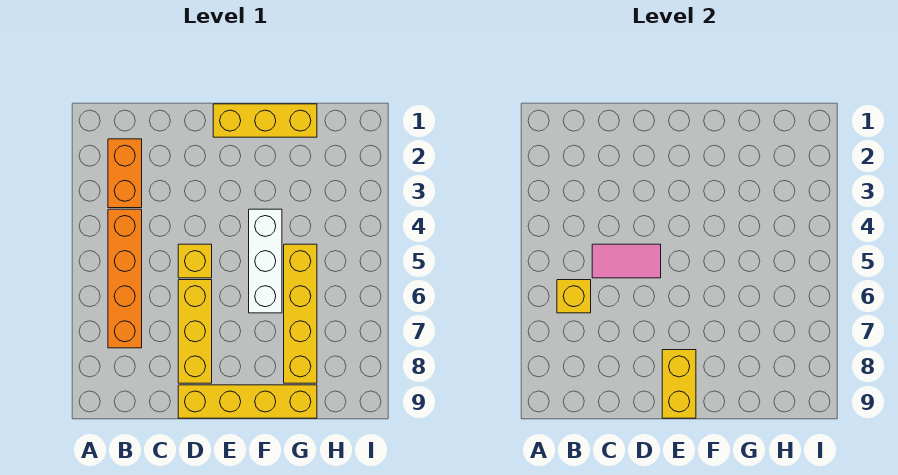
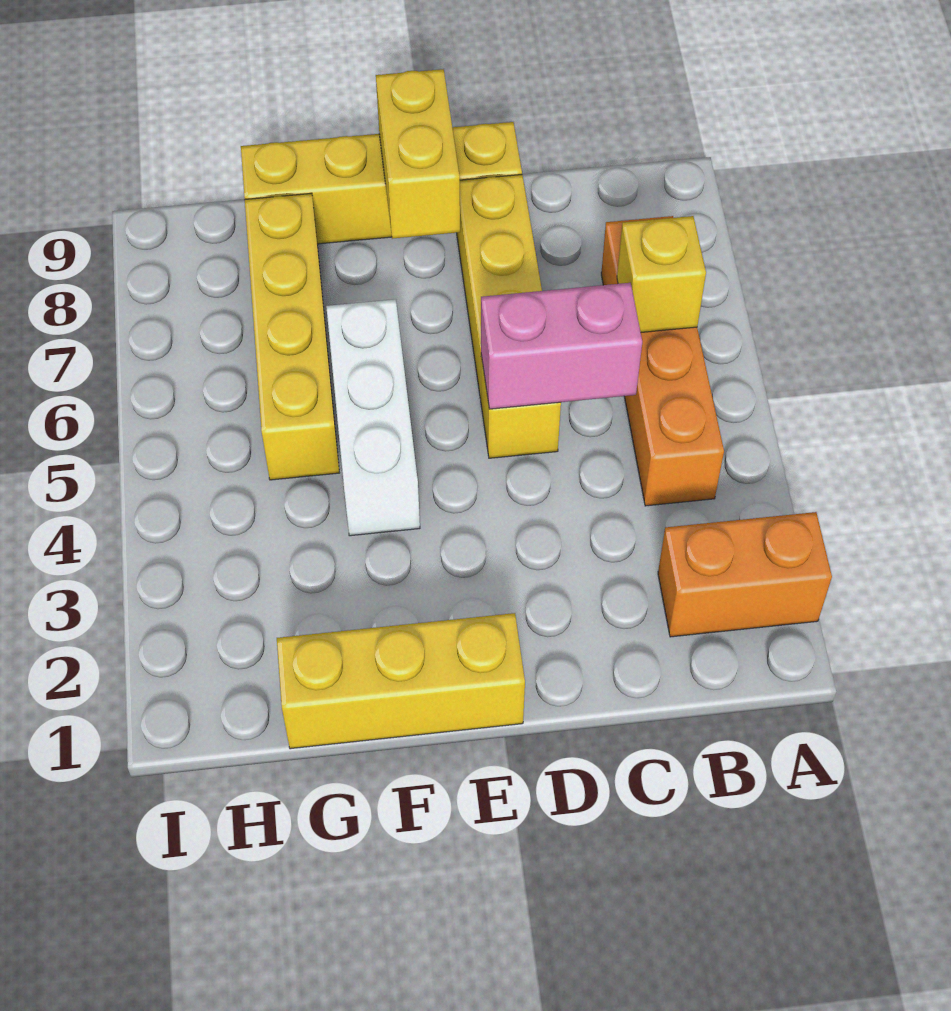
orange 1x2 brick [108,139,142,208] -> orange 1x2 brick turned to [658,512,832,637]
pink 1x2 tile [592,244,661,278] -> pink 1x2 brick [481,283,642,409]

